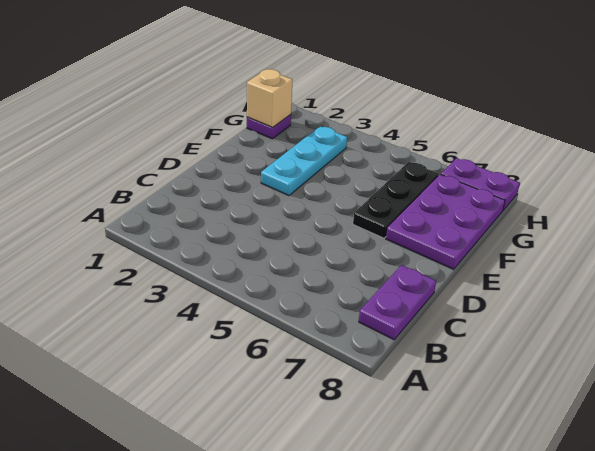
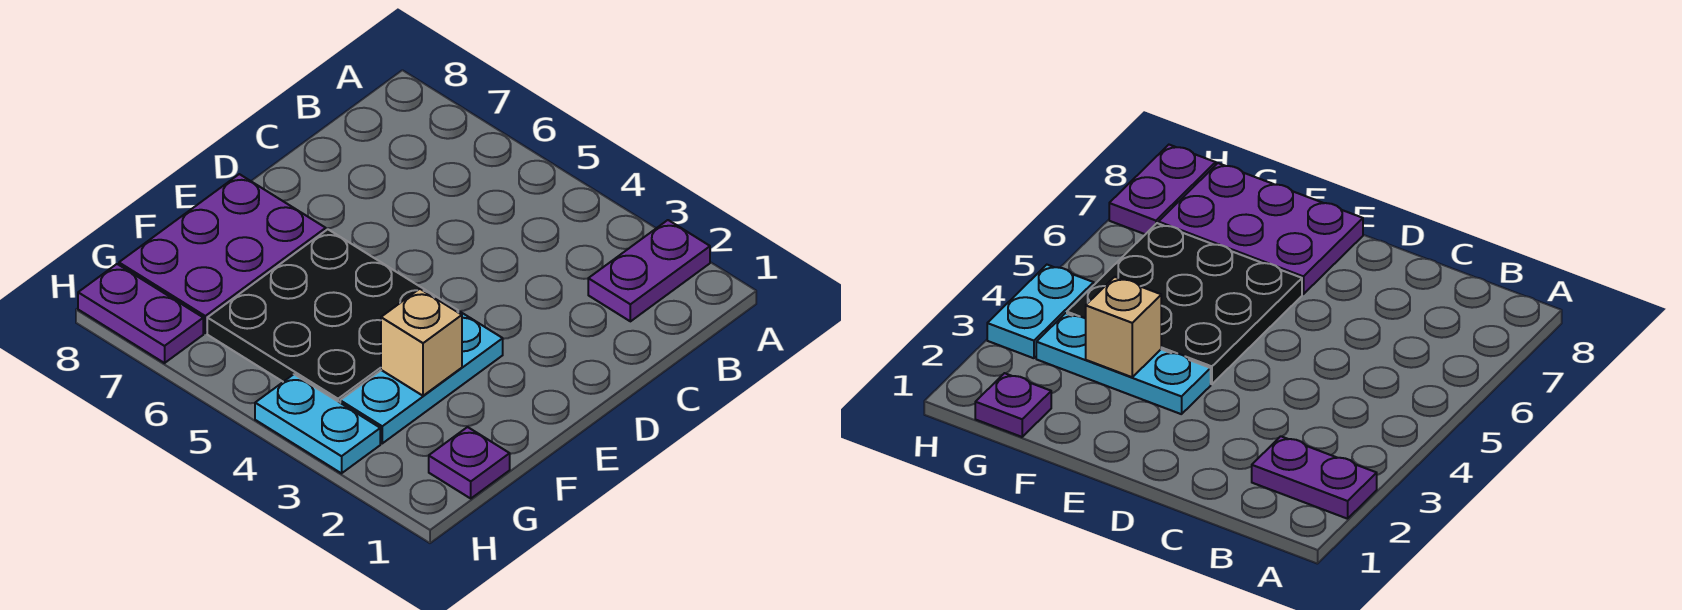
purple 1x2 plate [359,265,436,340] -> purple 1x2 plate moved to [588,220,710,321]
black 1x3 plate [353,162,439,238] -> black 3x3 plate [207,229,458,402]
tan 1x1 brick [247,69,293,127] -> tan 1x1 brick moved to [381,289,462,396]
none -> cyan 1x2 plate [255,374,380,473]

